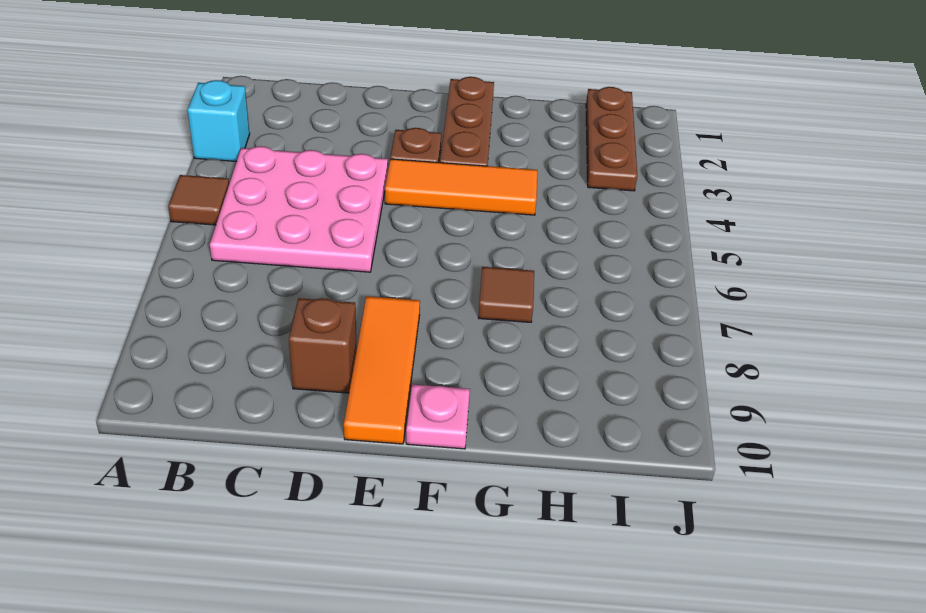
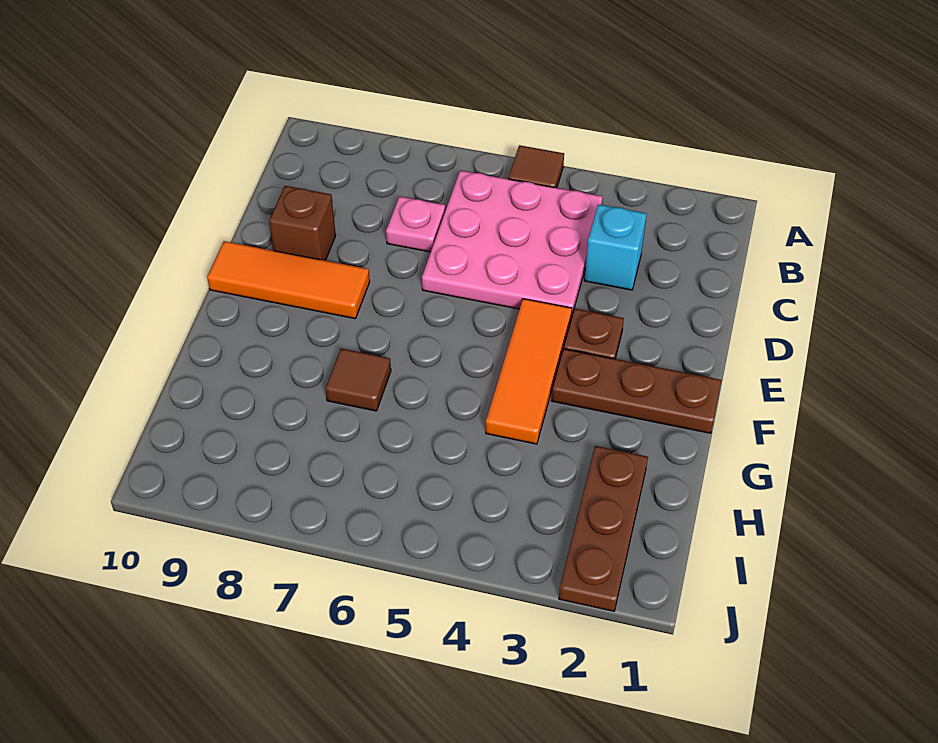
cyan 1x1 brick [187,80,250,162] -> cyan 1x1 brick moved to [584,204,647,290]
pink 1x1 plate [406,384,470,449] -> pink 1x1 plate moved to [386,196,445,252]
brown 1x3 plate [586,87,637,191] -> brown 1x3 plate turned to [559,446,648,611]

